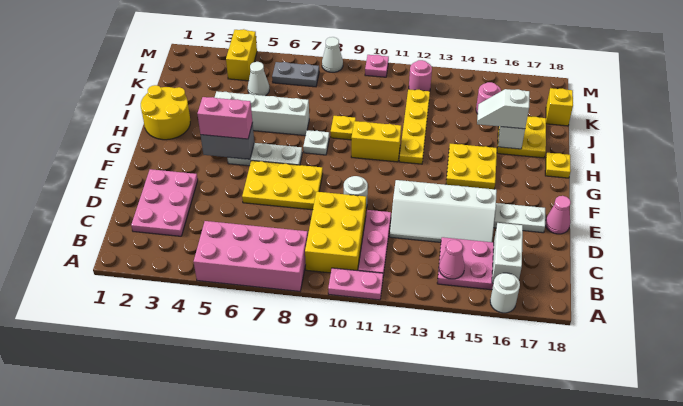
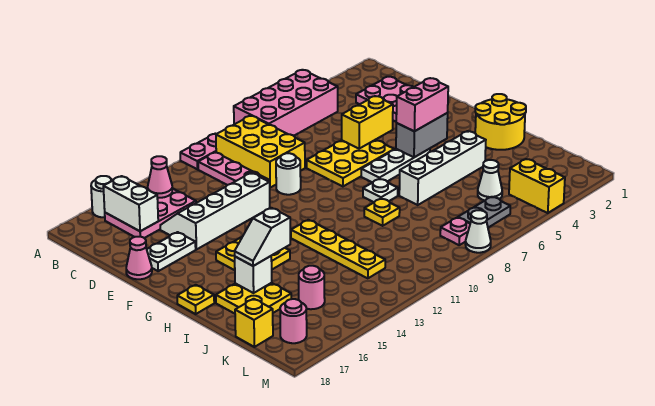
yellow 1x2 brick [351,121,401,162] -> yellow 1x2 brick moved to [342,96,393,148]
white 1x2 slope [477,89,530,129] -> white 1x2 slope turned to [235,208,290,266]
pink 1x1 round brick [409,60,432,91] -> pink 1x1 round brick moved to [280,299,307,343]
pink 1x1 plate [365,55,389,77] -> pink 1x1 plate moved to [440,217,470,245]

